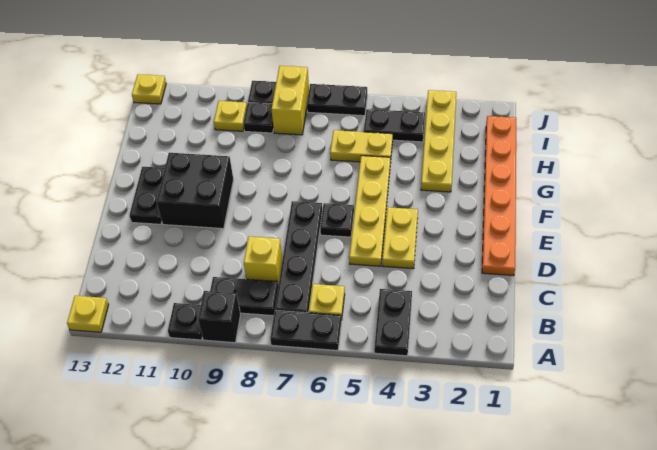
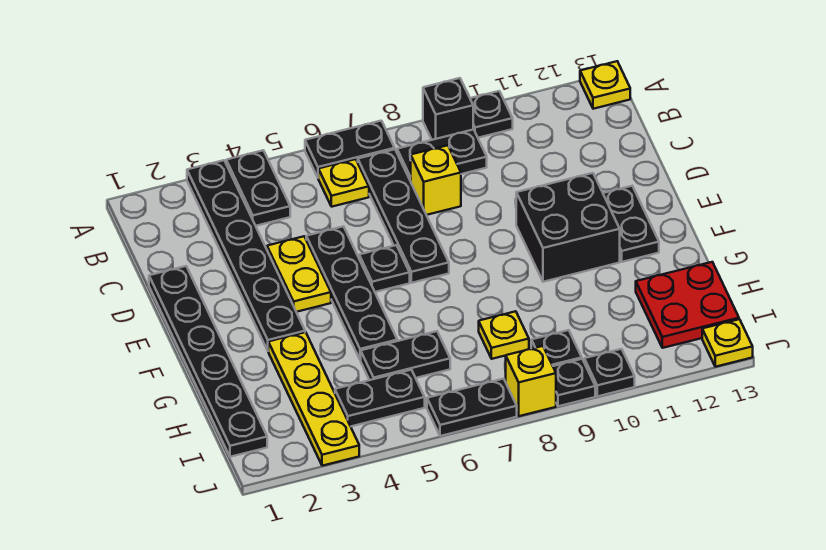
none -> black 1x6 plate [187,160,305,350]
orange 1x6 plate [482,116,516,276] -> black 1x6 plate [149,266,267,457]
yellow 1x4 plate [349,156,390,266] -> black 1x4 plate [306,226,397,360]
yellow 1x2 plate [330,130,393,163] -> black 1x2 plate [361,331,450,380]
none -> red 2x2 plate [636,262,739,348]
yellow 1x2 brick [271,66,309,135] -> yellow 1x1 brick [506,346,556,416]
yellow 1x1 plate [214,101,247,131] -> yellow 1x1 plate moved to [479,311,529,359]
none -> black 1x1 plate [584,349,635,396]

